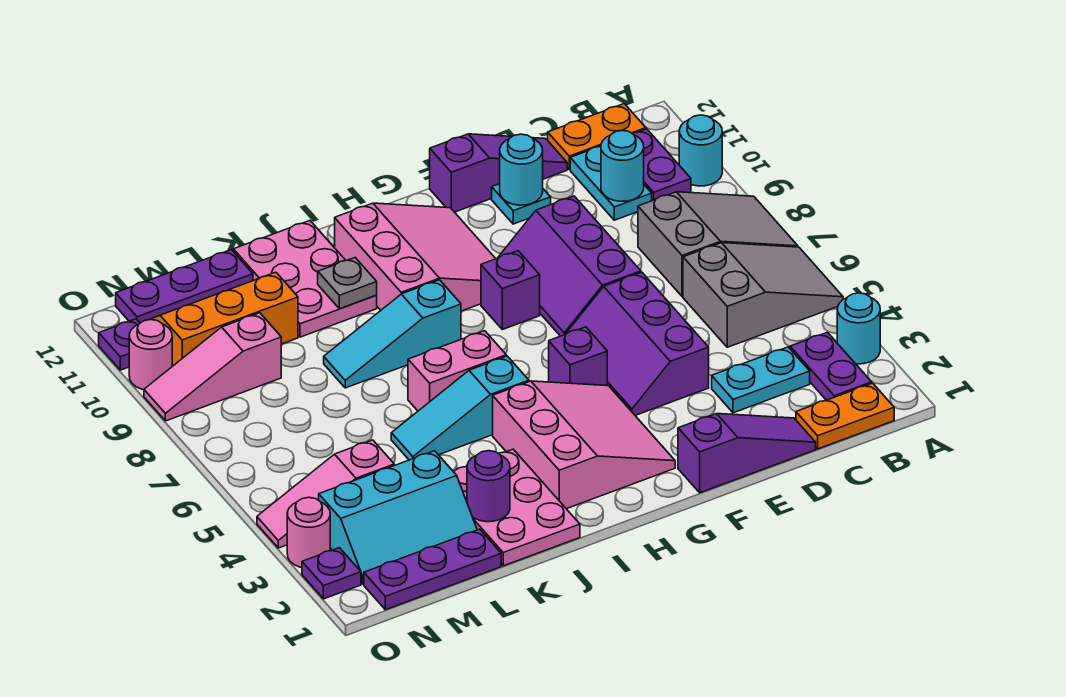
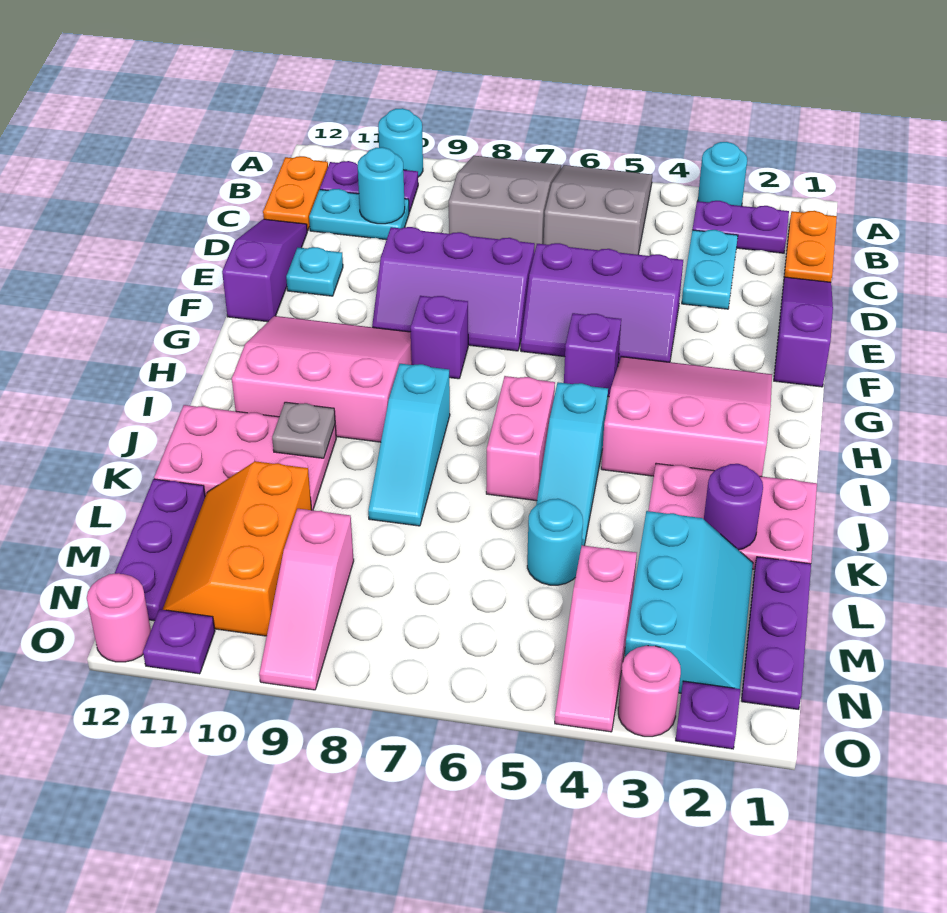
cyan 1x1 round brick [500,134,543,205] -> cyan 1x1 round brick moved to [527,499,583,585]
pink 1x1 round brick [129,320,172,390] -> pink 1x1 round brick moved to [87,573,151,662]

